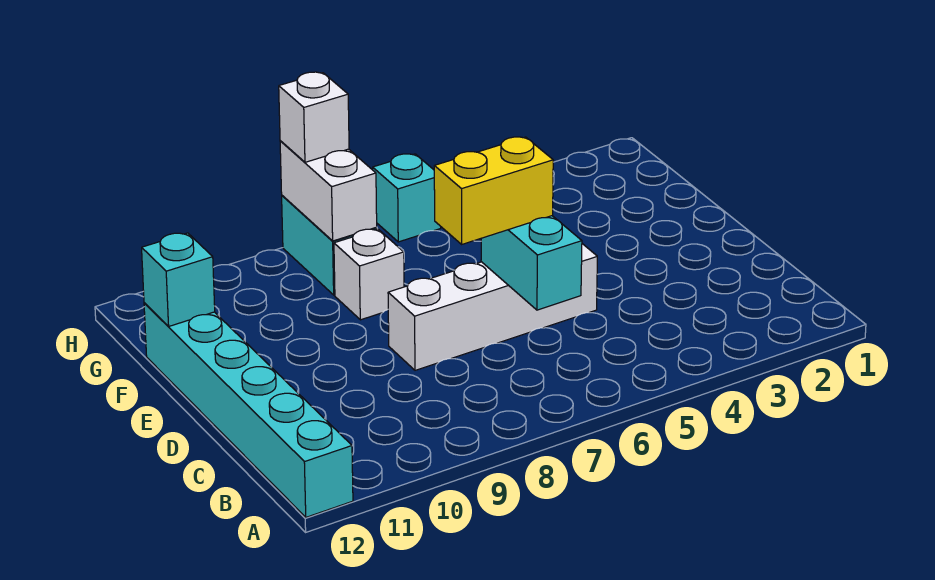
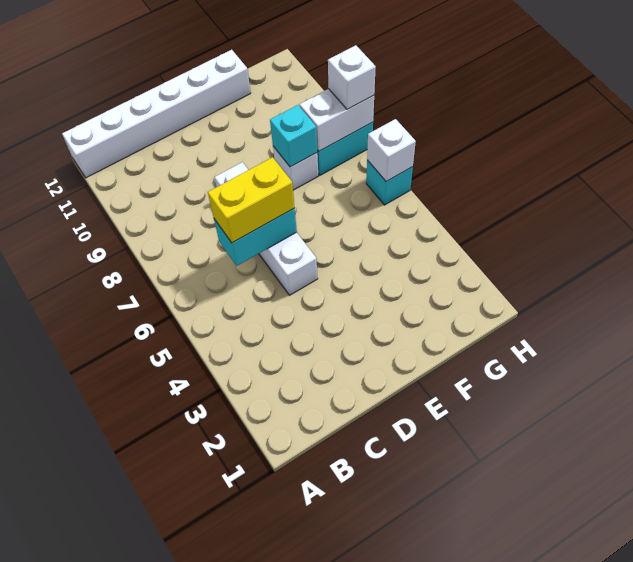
cyan 1x6 brick [144,303,353,517] -> white 1x6 brick [62,50,251,178]
yellow 1x2 brick [434,137,553,244] -> yellow 1x2 brick turned to [208,157,295,243]
cyan 1x1 brick [142,233,215,327] -> cyan 1x1 brick moved to [270,105,317,167]
none -> white 1x1 brick [367,119,416,181]

